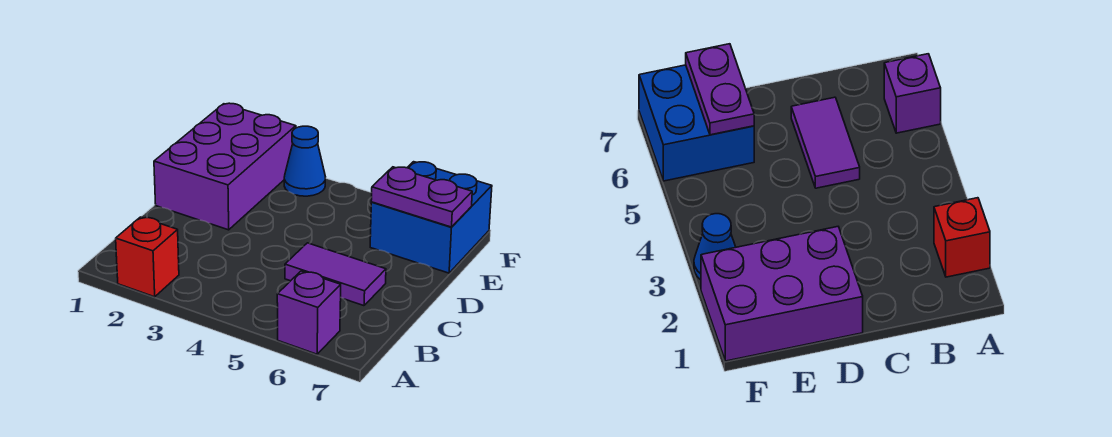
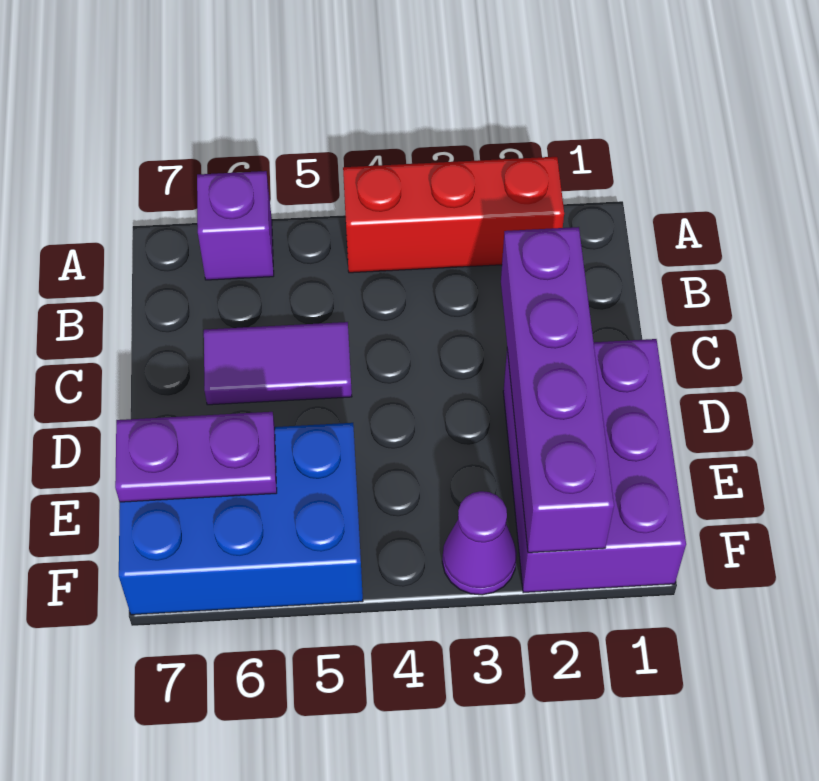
red 1x1 brick [116,217,179,297] -> red 1x3 brick [343,157,564,273]
none -> purple 1x4 brick [501,227,614,553]
blue 2x2 brick [370,162,492,273] -> blue 2x3 brick [119,423,363,615]
blue 1x1 cone [284,126,325,196] -> purple 1x1 cone [442,491,517,595]

